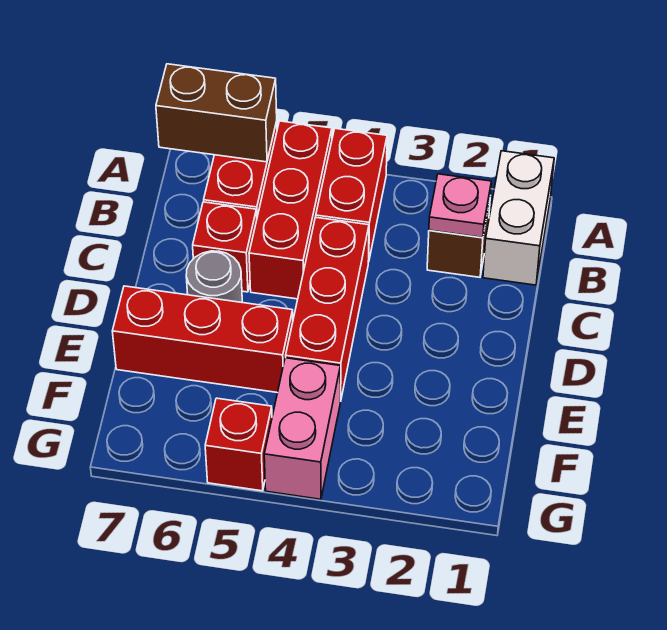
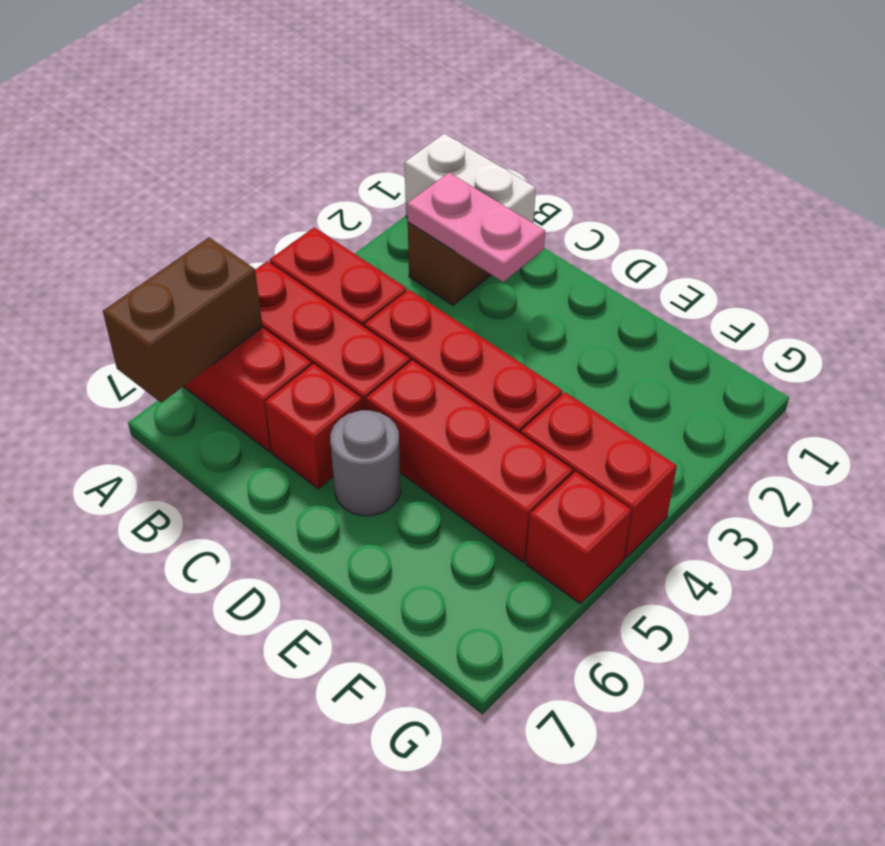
pink 1x1 plate [429,174,491,238] -> pink 1x2 plate [407,173,545,282]
red 1x3 brick [112,286,293,393] -> red 1x3 brick turned to [366,360,573,562]
pink 1x2 brick [264,358,340,499] -> red 1x2 brick [521,392,677,558]

